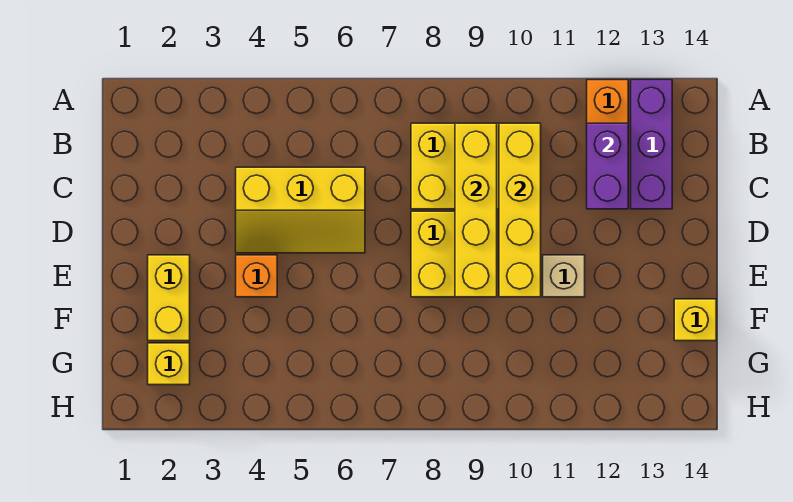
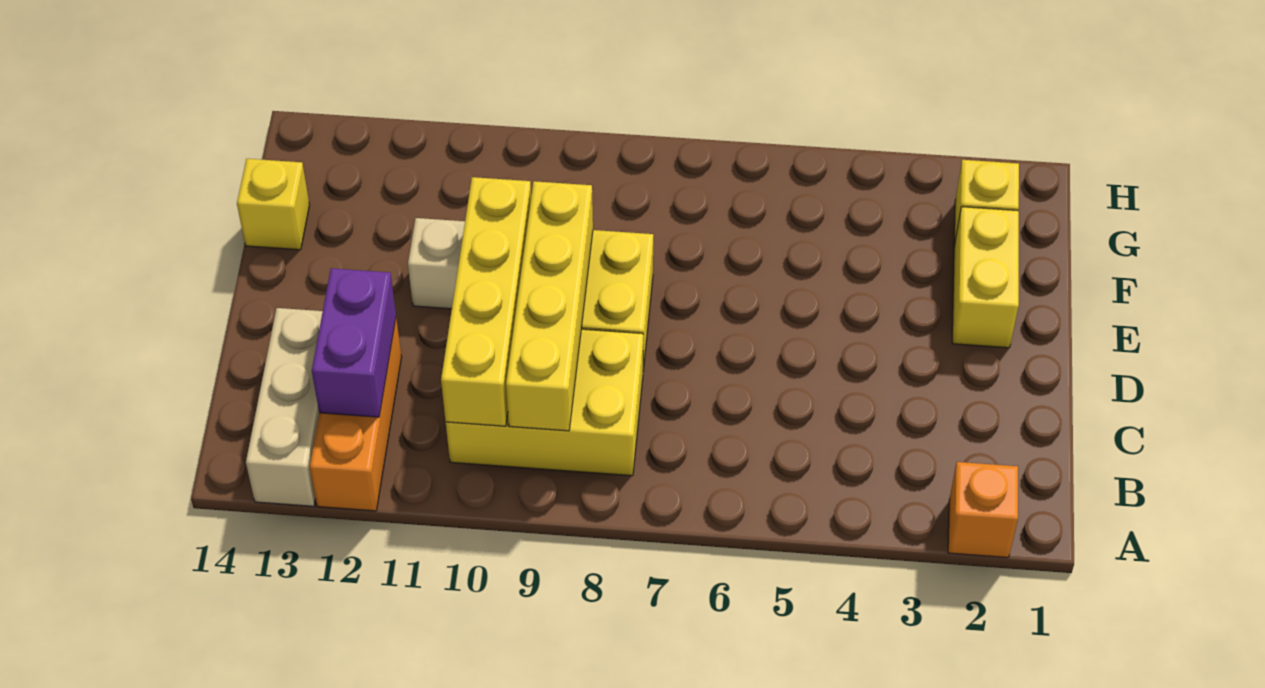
purple 1x3 brick [631,80,672,209] -> tan 1x3 brick [246,308,323,506]
yellow 2x3 slope [236,167,365,253] -> none
orange 1x1 brick [236,255,277,297] -> orange 1x1 brick moved to [948,462,1018,558]

